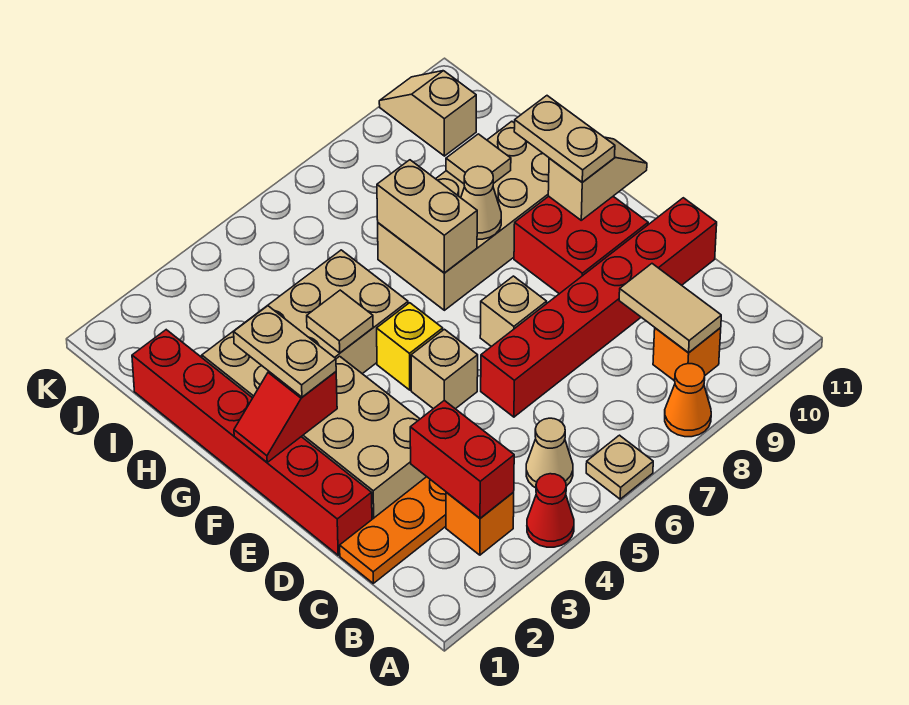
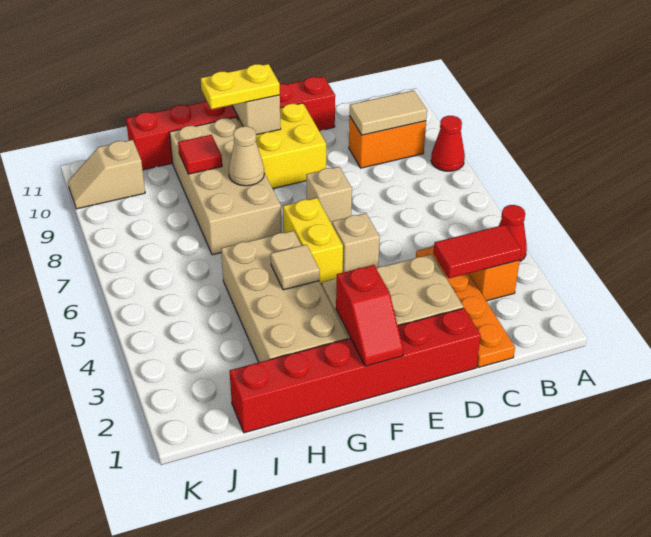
tan 1x1 plate [586,435,653,499] -> none
orange 1x1 cone [665,364,711,437] -> red 1x1 cone [431,116,465,171]
red 1x2 brick [410,400,514,518] -> red 1x2 tile [434,225,521,278]
tan 1x1 cone [526,418,573,488] -> none
orange 1x1 brick [653,328,721,381] -> orange 1x2 brick [349,117,426,168]
red 1x6 brick [481,198,717,417] -> red 1x6 brick turned to [126,76,335,170]
red 2x2 brick [514,196,648,294] -> yellow 2x2 brick [238,103,326,189]
tan 1x2 plate [234,306,336,397] -> none
yellow 1x1 brick [377,303,443,390] -> yellow 1x2 brick [283,198,343,284]
tan 1x2 plate [514,96,615,182] -> yellow 1x2 plate [201,64,280,109]
tan 1x2 brick [377,160,477,273] -> none
tan 1x1 tile [446,134,511,184] -> red 1x1 tile [178,135,222,174]

